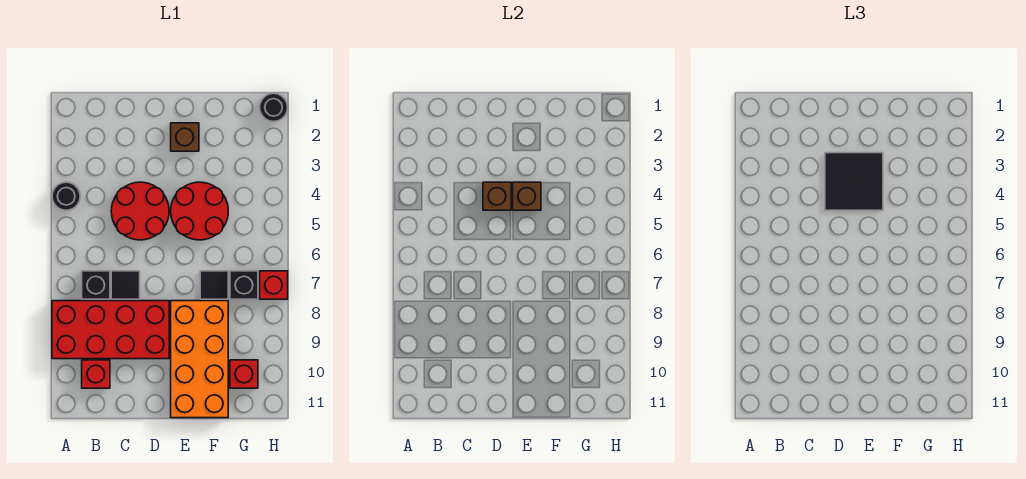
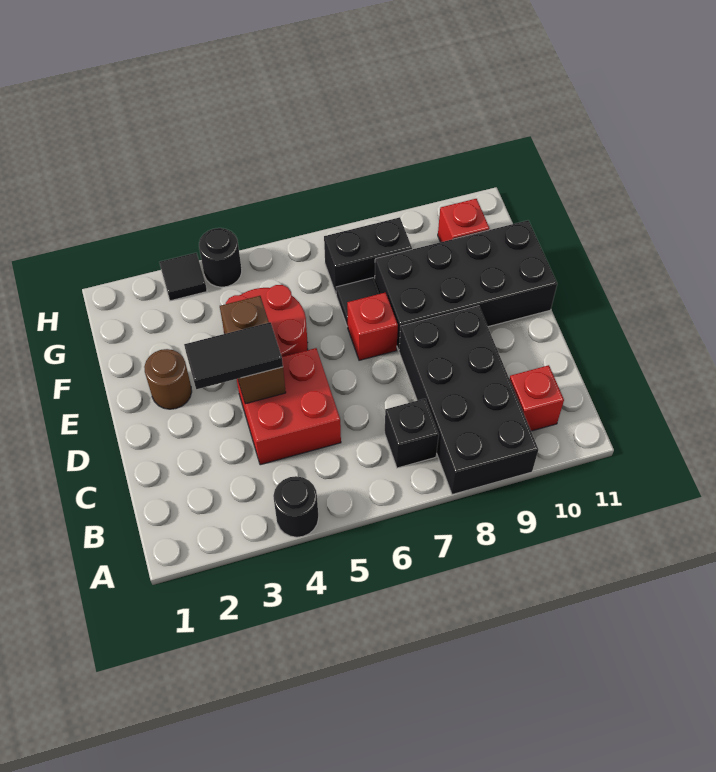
red 2x4 brick [52,301,169,359] -> black 2x4 brick [399,306,538,495]
red 2x2 round brick [111,182,169,240] -> red 2x2 brick [237,348,341,465]
black 1x1 tile [111,271,140,299] -> black 1x1 tile moved to [159,253,207,301]
black 2x2 tile [825,153,883,210] -> black 1x2 tile [184,322,283,389]
brown 1x1 brick [171,123,199,151] -> brown 1x1 round brick [144,349,192,409]
orange 2x4 brick [171,301,228,418] -> black 2x4 brick [375,220,557,350]
black 1x1 brick [230,271,258,299] -> black 1x2 brick [324,217,412,293]
black 1x1 round brick [260,93,288,122] -> black 1x1 round brick moved to [199,228,242,287]
red 1x1 brick [260,271,288,299] -> red 1x1 brick moved to [347,293,398,360]

